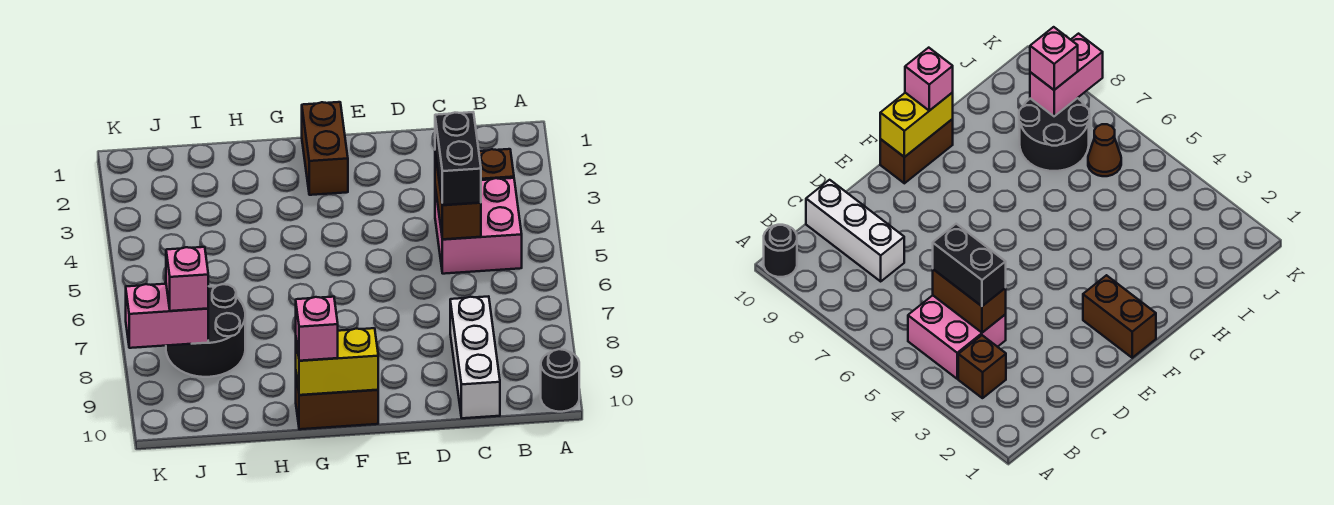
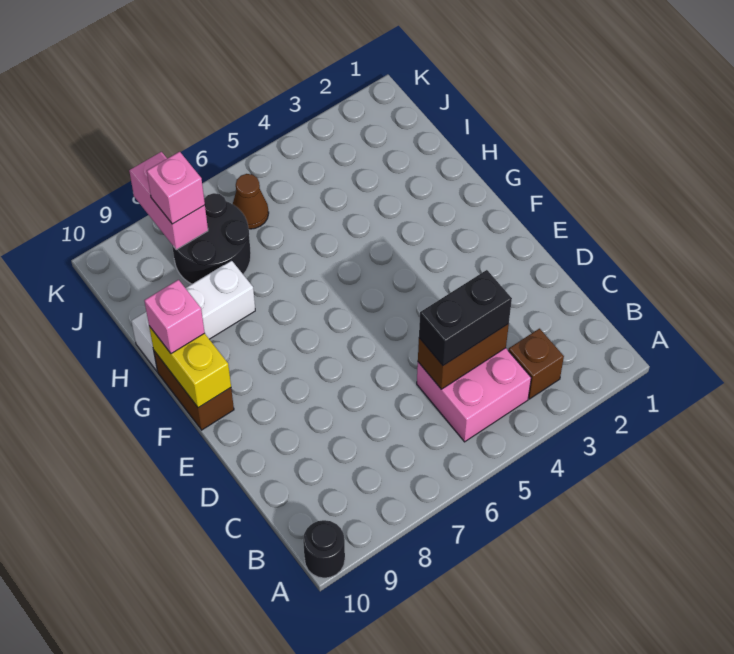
white 1x3 brick [450,296,500,418] -> white 1x3 brick moved to [131,260,255,371]
brown 1x2 brick [302,102,348,195] -> none

